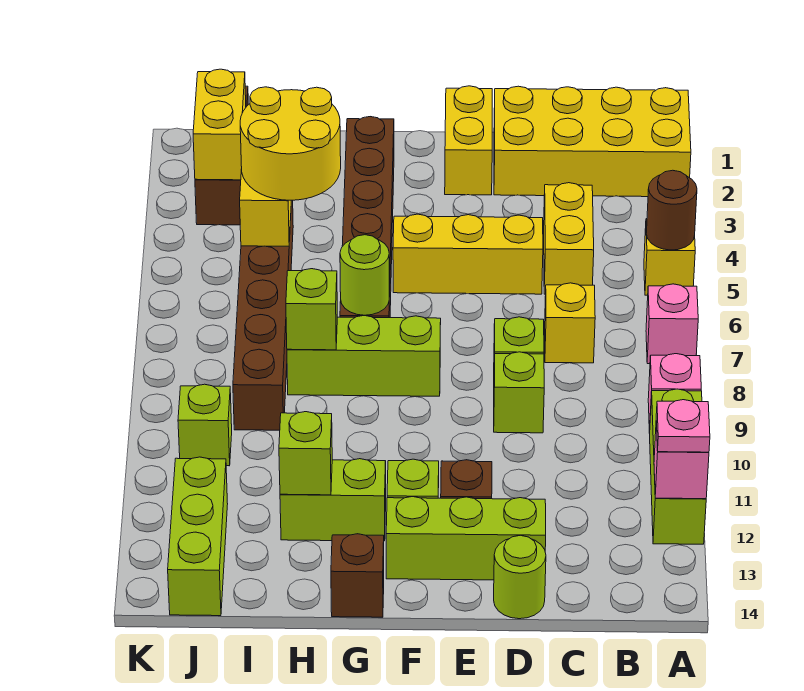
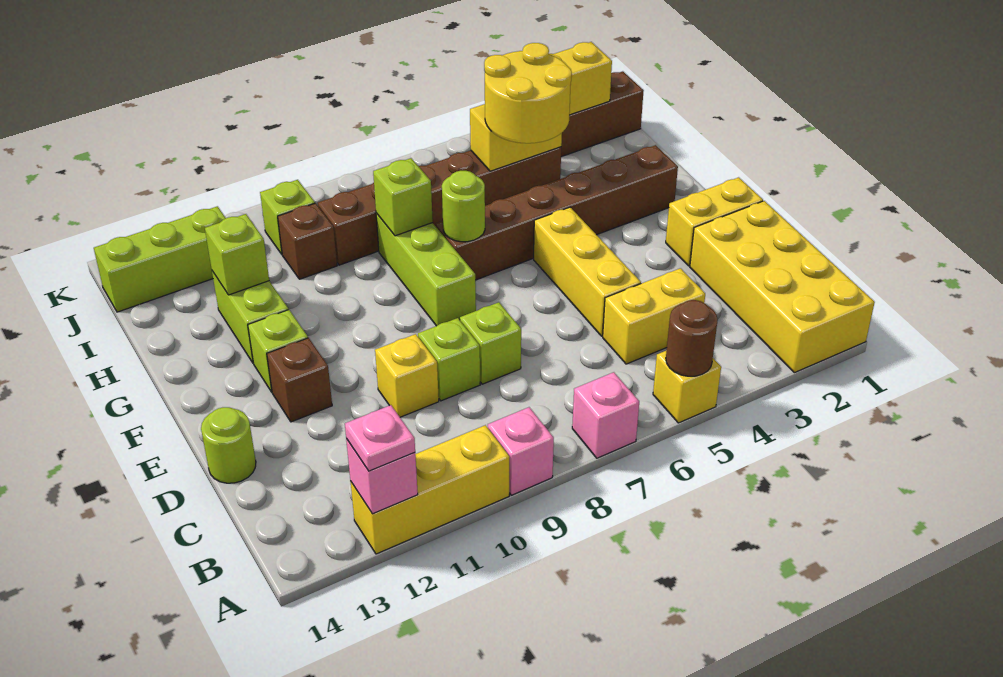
lime 1x3 brick [650,389,706,544] -> yellow 1x3 brick [351,425,510,554]
yellow 1x1 brick [545,283,595,363] -> yellow 1x1 brick moved to [375,334,439,417]
lime 1x3 brick [386,496,546,580] -> none
brown 1x1 brick [331,534,384,617] -> brown 1x1 brick moved to [278,203,337,279]

